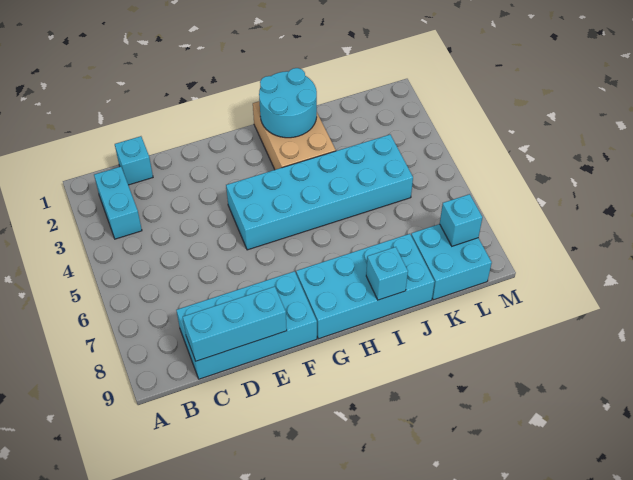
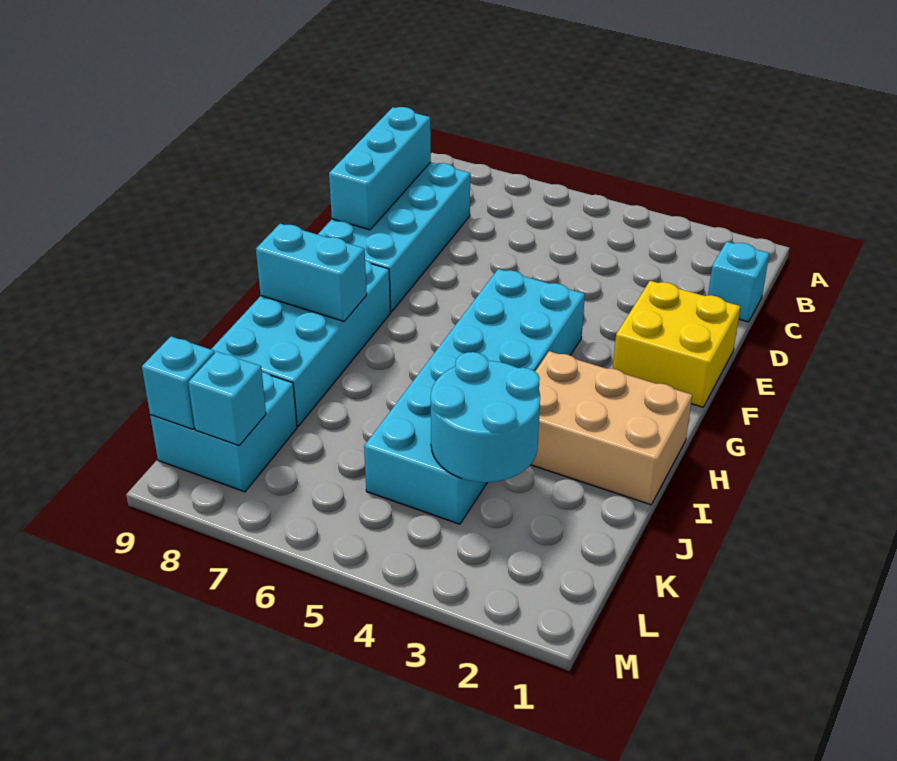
cyan 1x2 brick [94,167,142,239] -> cyan 1x2 brick moved to [256,224,367,321]
none -> yellow 2x2 brick [613,281,741,407]
cyan 2x2 round brick [259,68,317,138] -> cyan 2x2 round brick moved to [431,352,540,482]
cyan 1x1 brick [366,247,408,300] -> cyan 1x1 brick moved to [142,336,215,429]

